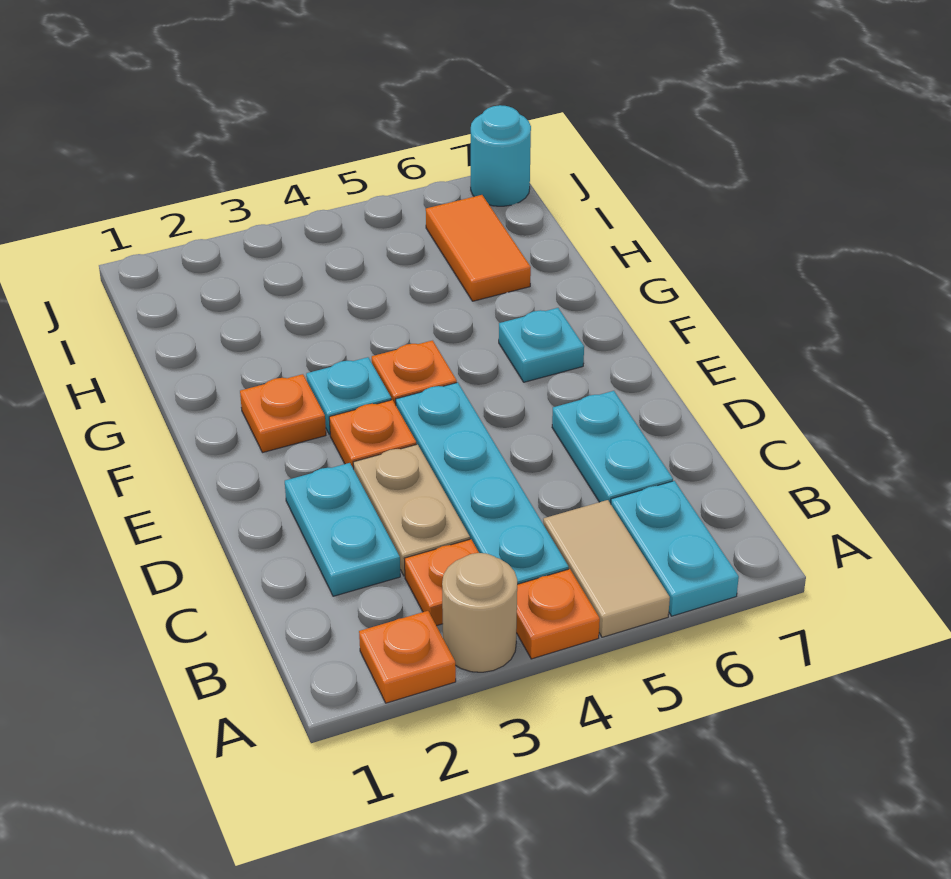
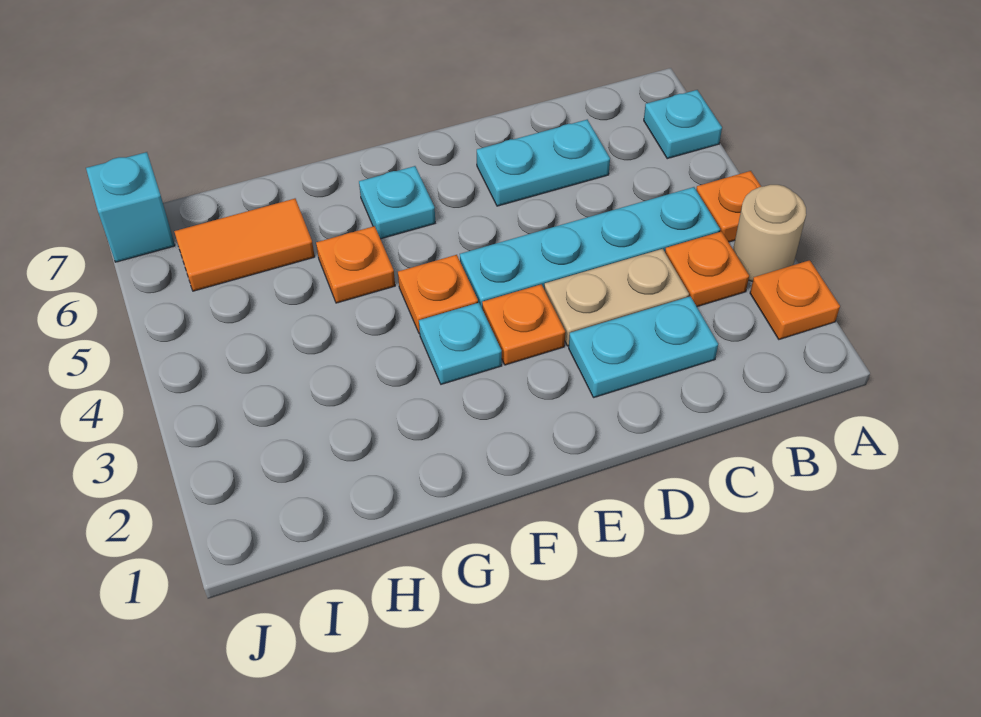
tan 1x2 tile [543,500,670,637] -> none
cyan 1x2 plate [611,481,739,616] -> cyan 1x1 plate [644,90,722,159]
orange 1x1 plate [240,374,326,453] -> orange 1x1 plate moved to [316,226,395,303]
cyan 1x1 round brick [471,105,531,206] -> cyan 1x1 brick [86,152,175,262]

